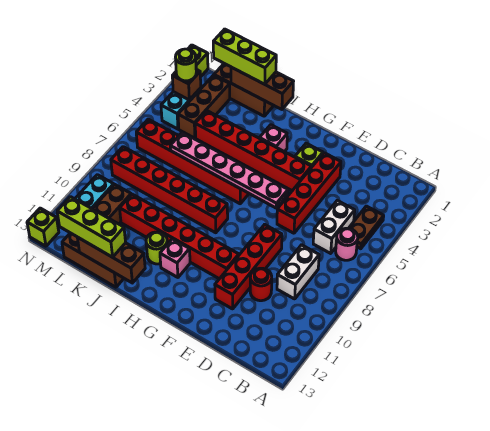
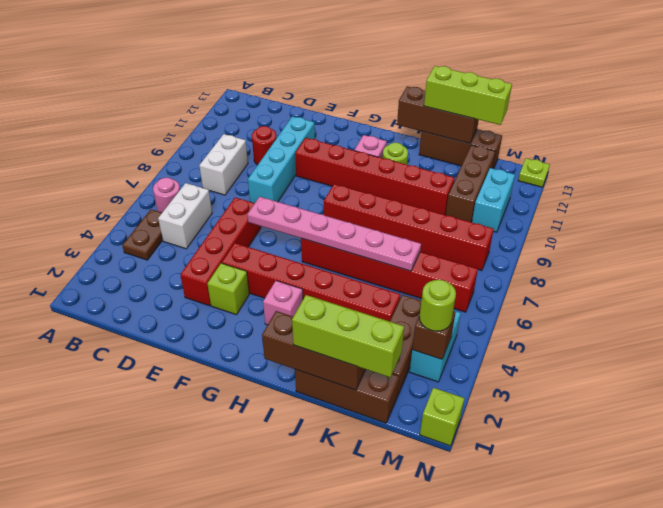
red 1x4 brick [215,225,282,309] -> cyan 1x4 brick [248,116,315,203]
lime 1x1 brick [27,208,59,246] -> lime 1x1 plate [518,158,550,187]

